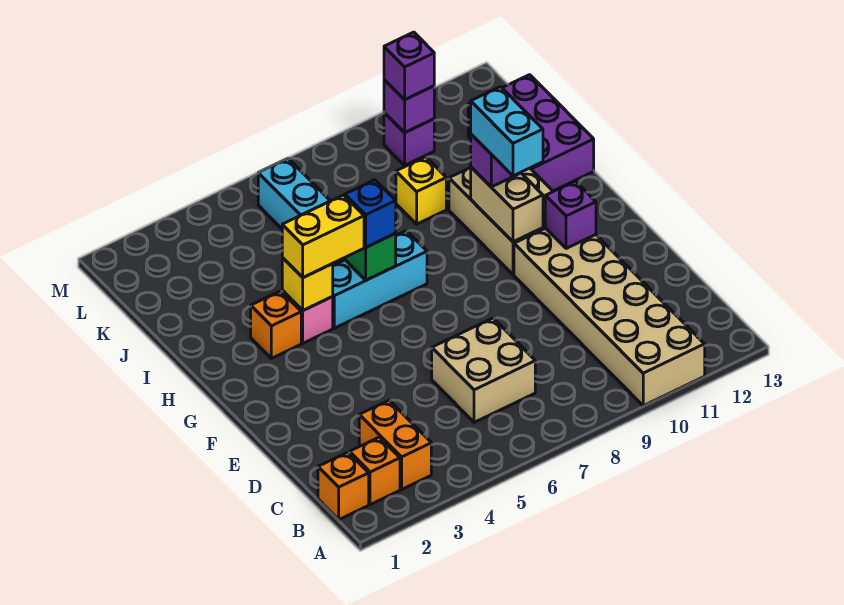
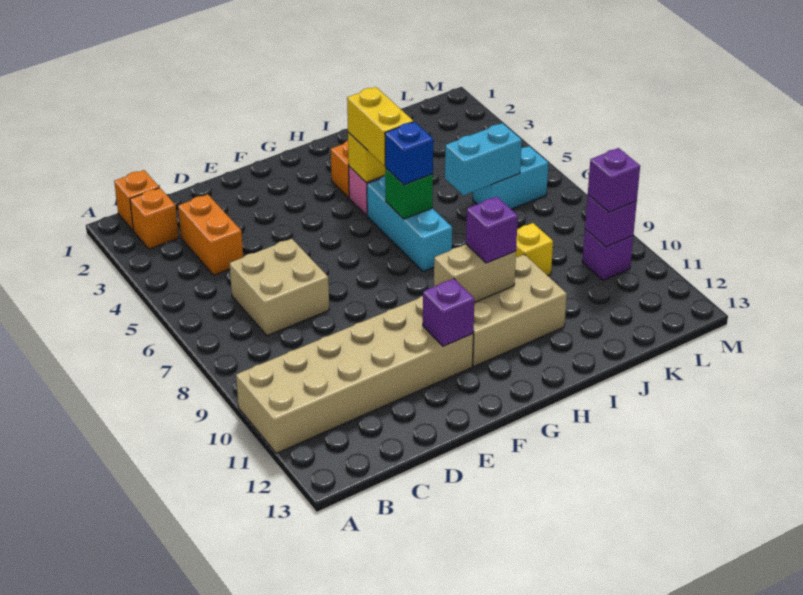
orange 1x2 brick [359,400,431,489] -> orange 1x2 brick turned to [178,194,243,275]
cyan 1x2 brick [471,87,543,176] -> cyan 1x2 brick moved to [445,123,522,195]
purple 2x3 brick [468,75,594,191] -> none

